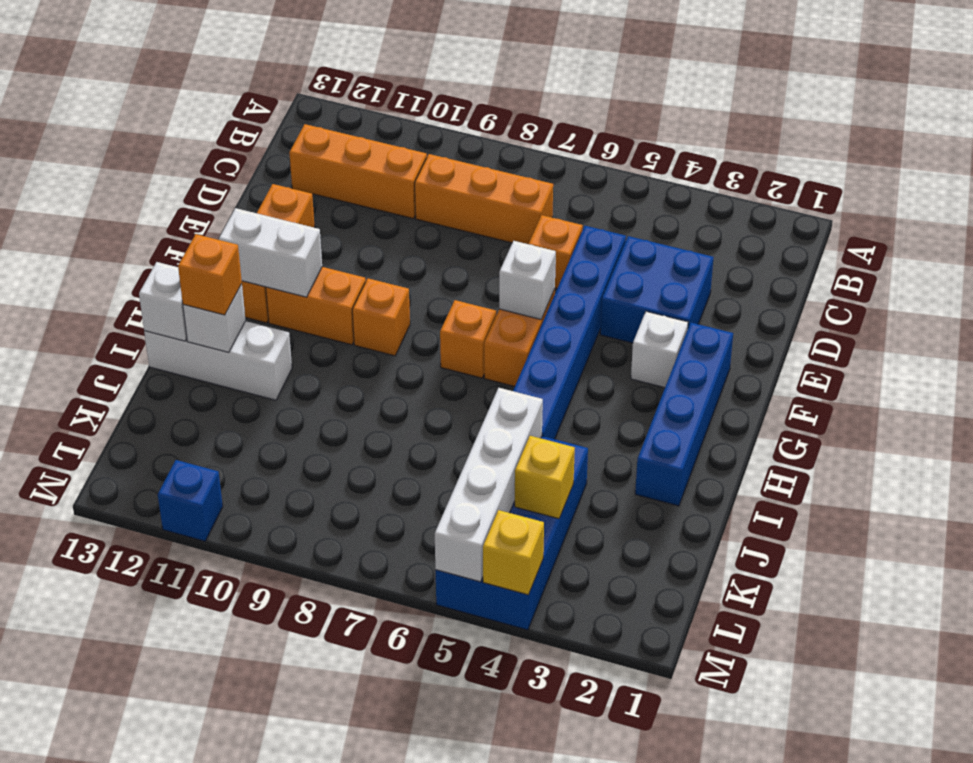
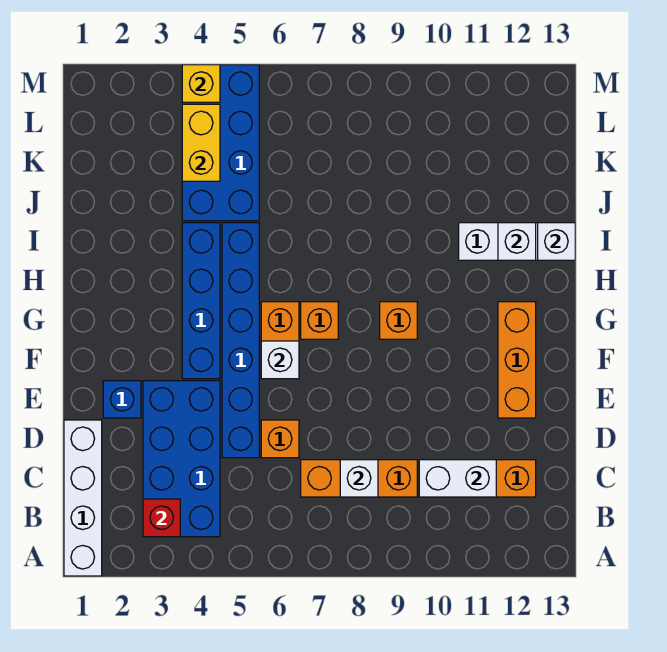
none -> red 1x1 brick [143,499,180,537]
blue 2x2 brick [600,236,713,343] -> blue 2x4 brick [143,381,220,537]
blue 1x4 brick [635,323,733,506] -> blue 1x4 brick moved to [182,223,220,379]
white 1x1 brick [631,311,688,388] -> white 1x1 brick moved to [340,460,378,497]
orange 1x2 brick [266,267,366,345] -> none
white 1x2 brick [219,208,322,297] -> white 1x2 brick moved to [419,460,496,497]
orange 1x1 brick [178,234,242,315] -> none
white 1x4 brick [435,388,543,582] -> white 1x4 brick moved to [64,420,102,576]
yellow 1x1 brick [515,436,575,519] -> yellow 1x2 brick [182,104,220,181]
blue 1x1 brick [158,460,223,541] -> blue 1x1 brick moved to [103,381,141,418]

